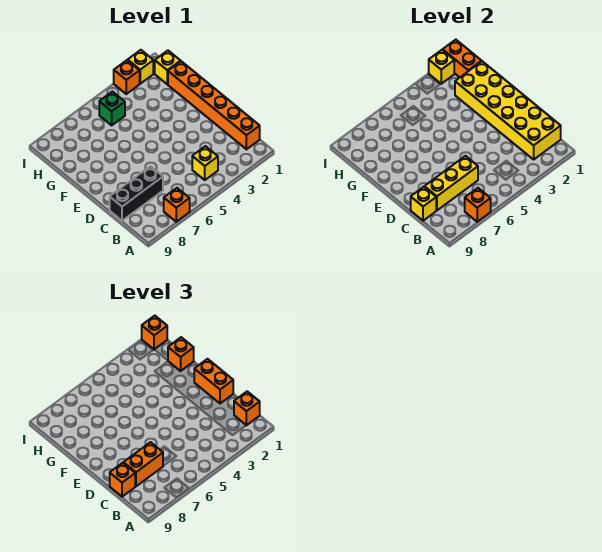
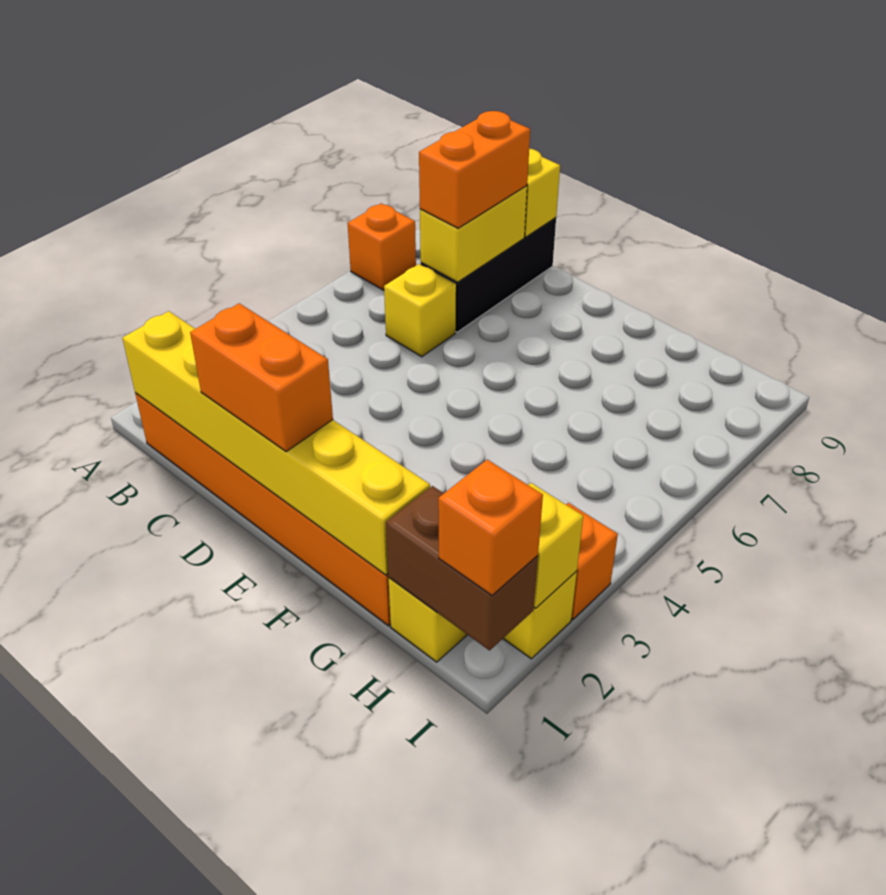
orange 1x1 brick [465,188,491,222] -> none
yellow 2x6 brick [455,61,561,159] -> yellow 1x6 brick [122,311,430,575]
orange 1x1 brick [234,391,260,425] -> none
yellow 1x1 brick [192,146,218,180] -> yellow 1x1 brick moved to [384,264,456,357]
yellow 1x3 brick [424,156,478,210] -> yellow 1x2 brick [420,186,527,282]
orange 1x1 brick [110,463,135,497] -> none
orange 1x1 brick [168,337,194,371] -> none
orange 1x2 brick [443,40,482,77] -> brown 1x2 brick [386,486,538,650]
green 1x1 brick [99,92,125,125] -> none

